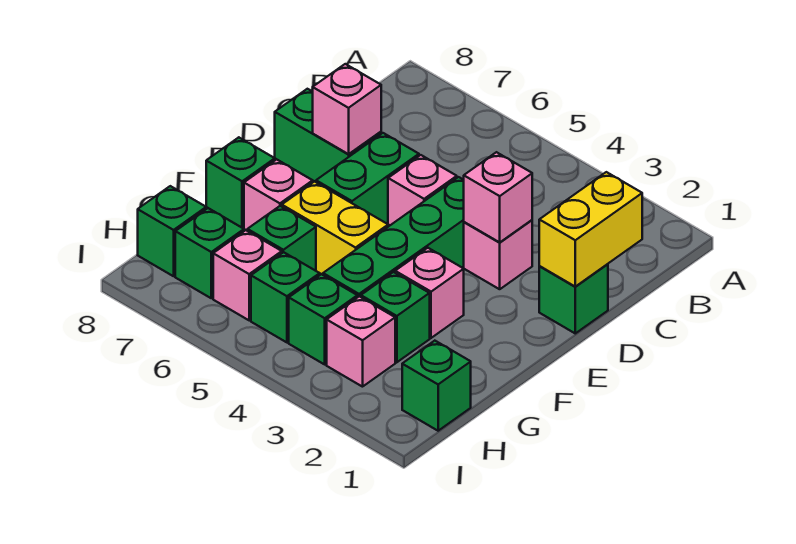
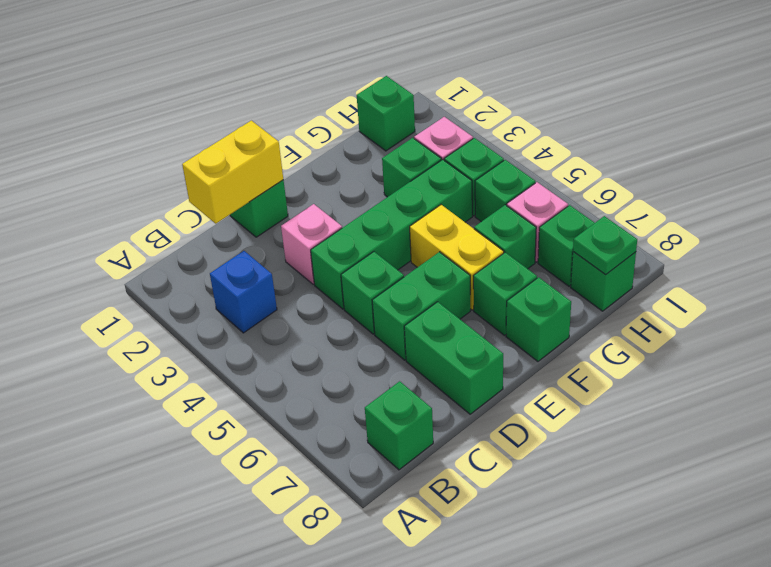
none -> blue 1x1 brick [210,251,277,333]
none -> green 1x1 brick [365,381,433,470]
pink 1x1 brick [464,152,532,243] -> none
pink 1x1 brick [388,155,457,225] -> green 1x1 brick [341,252,404,334]
pink 1x1 brick [313,64,381,154] -> none
pink 1x1 brick [395,248,464,338] -> none
pink 1x1 brick [244,159,313,230] -> green 1x1 brick [473,252,537,335]
none -> green 1x1 plate [573,216,637,275]

